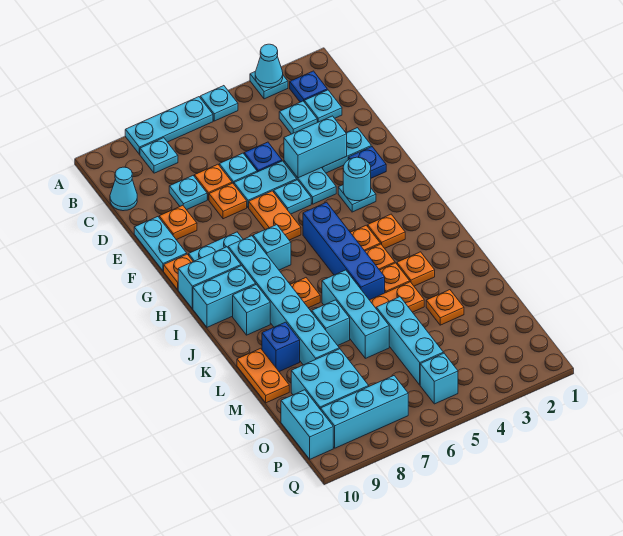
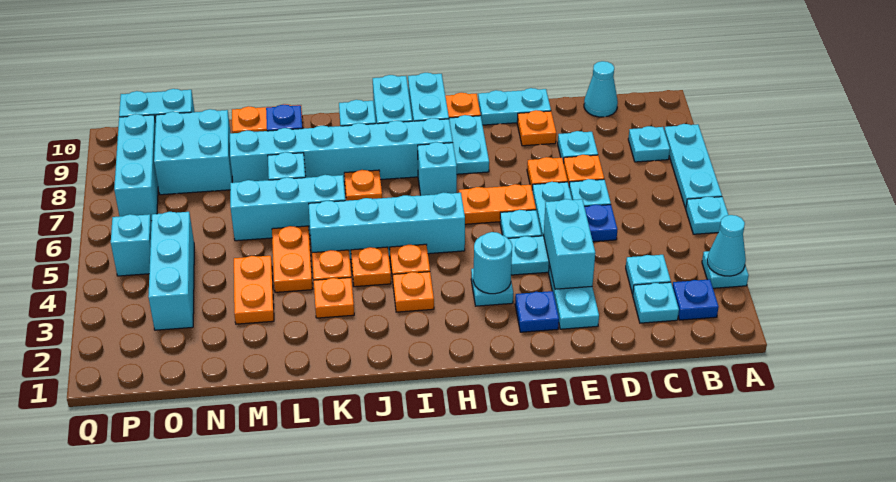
blue 1x4 brick [303,202,385,300] -> cyan 1x4 brick [309,192,465,259]
orange 1x1 plate [426,290,464,325] -> orange 1x2 plate [234,256,274,324]
cyan 1x3 brick [376,297,443,385] -> cyan 1x3 brick turned to [148,212,194,330]

